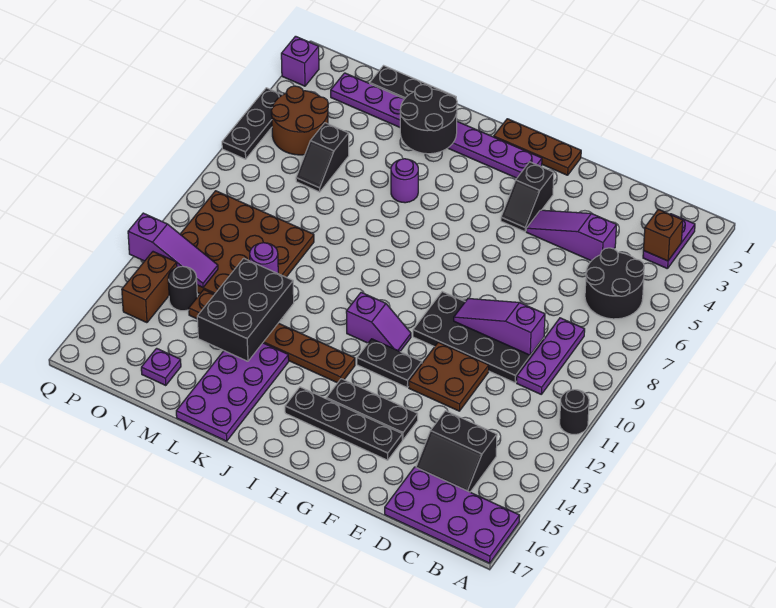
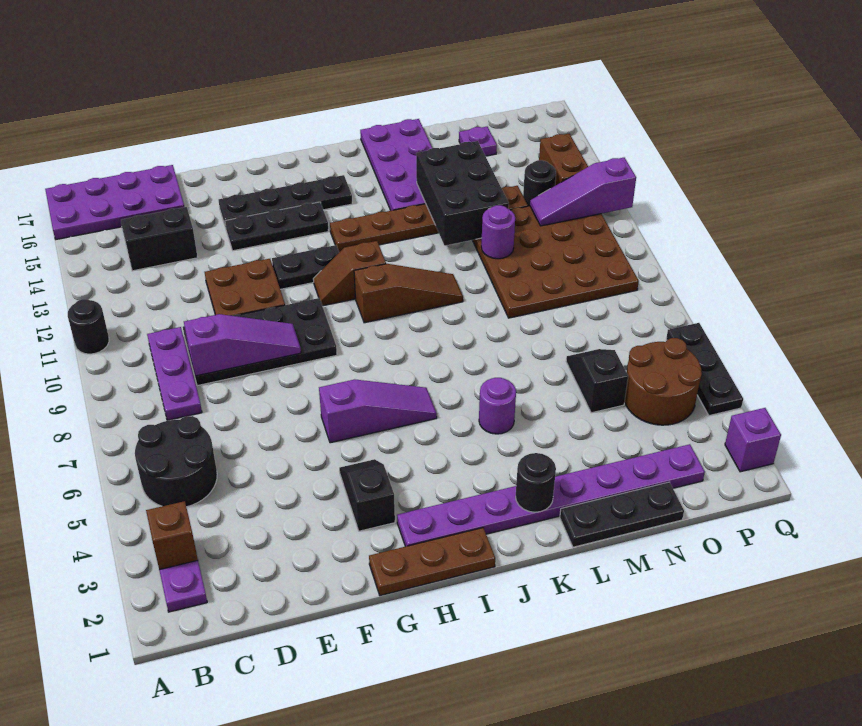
purple 1x3 slope [526,210,617,261] -> purple 1x3 slope moved to [319,379,437,443]
purple 1x2 slope [346,292,411,351] -> brown 1x2 slope [313,241,386,306]
none -> brown 1x3 slope [354,264,463,323]
black 2x2 round brick [400,85,457,154] -> black 1x1 round brick [516,453,556,512]

